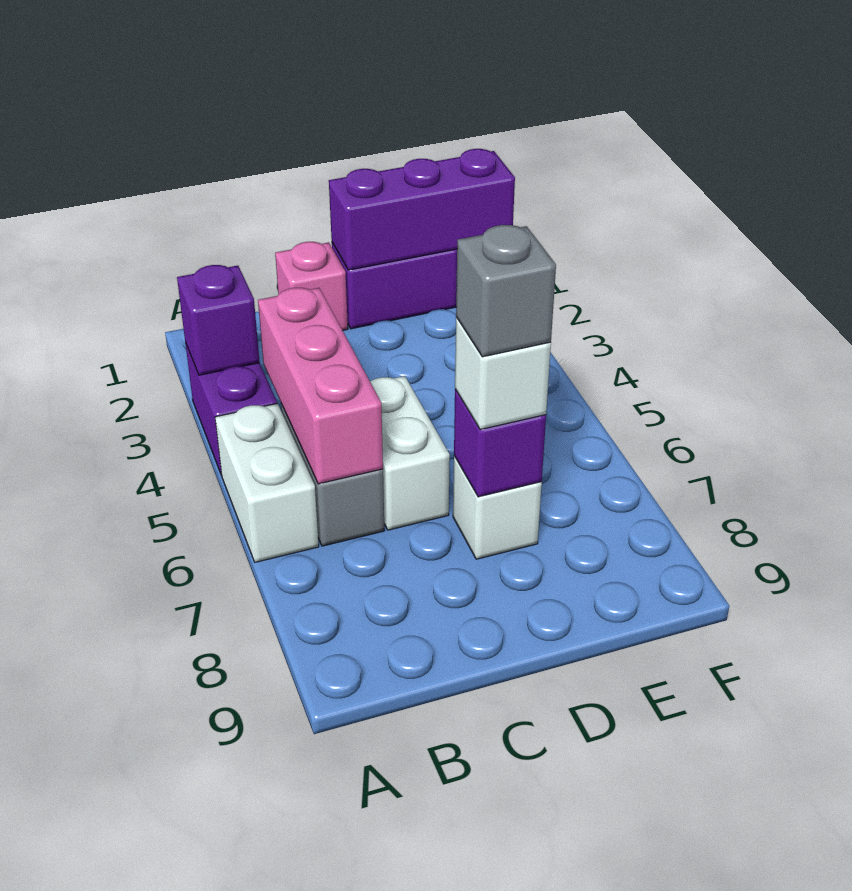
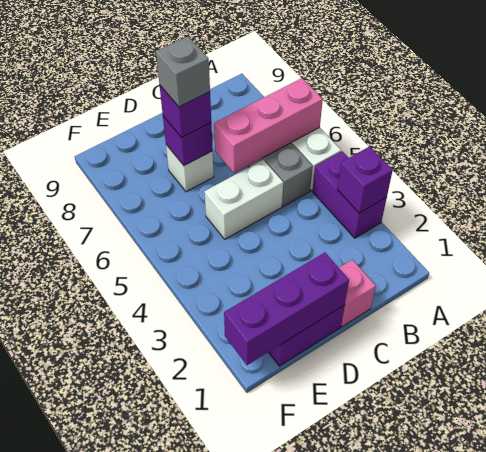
pink 1x3 brick [258,288,383,484] -> pink 1x3 brick turned to [214,78,323,173]
white 1x2 brick [370,376,450,530] -> white 1x2 brick turned to [205,160,283,239]
white 1x1 brick [455,317,551,430] -> purple 1x1 brick [160,86,211,138]

